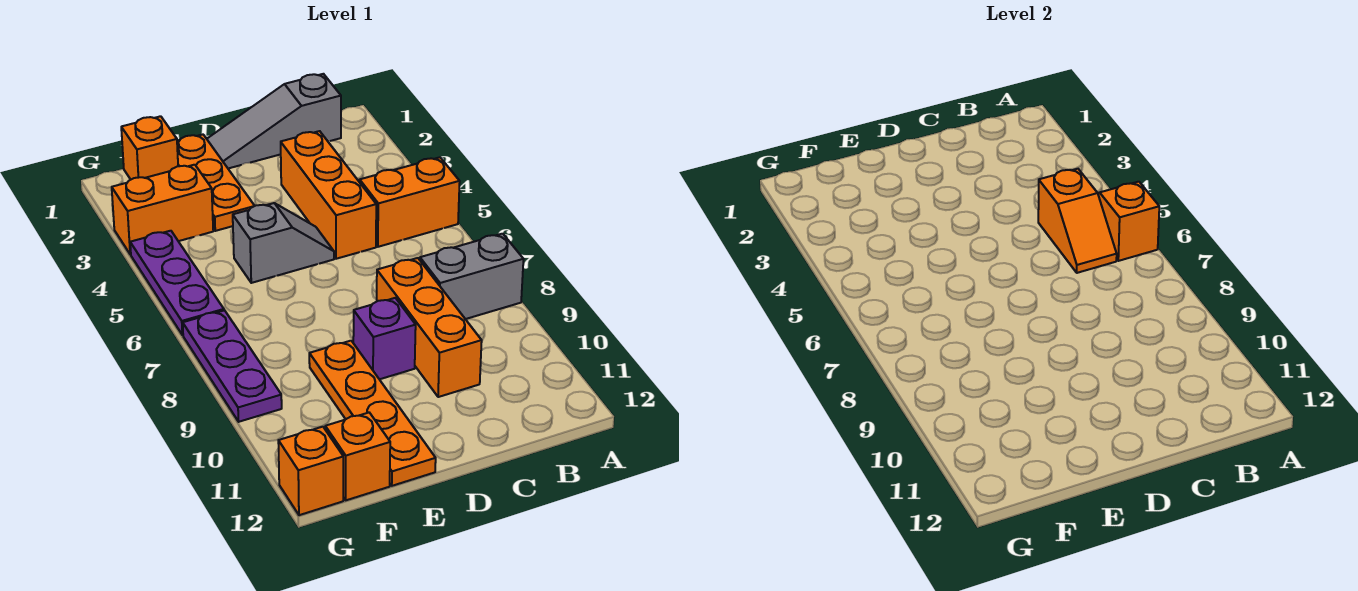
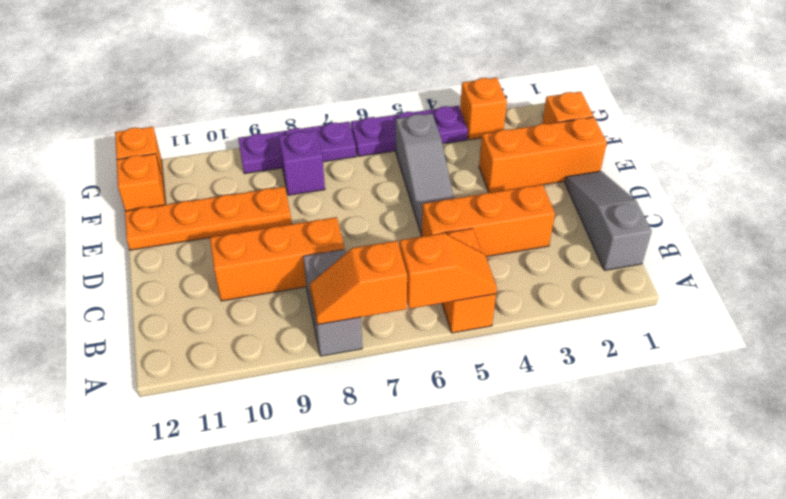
orange 1x2 slope [1038,169,1117,273] -> orange 1x2 slope moved to [310,241,407,325]
grey 1x2 slope [233,203,334,283] -> grey 1x3 slope [396,113,454,235]
purple 1x1 brick [353,298,416,379] -> purple 1x1 brick moved to [279,130,325,195]
orange 1x3 plate [177,135,254,231] -> orange 1x3 brick [479,117,607,193]
orange 1x2 brick [112,165,213,254] -> orange 1x1 brick [460,78,507,140]

